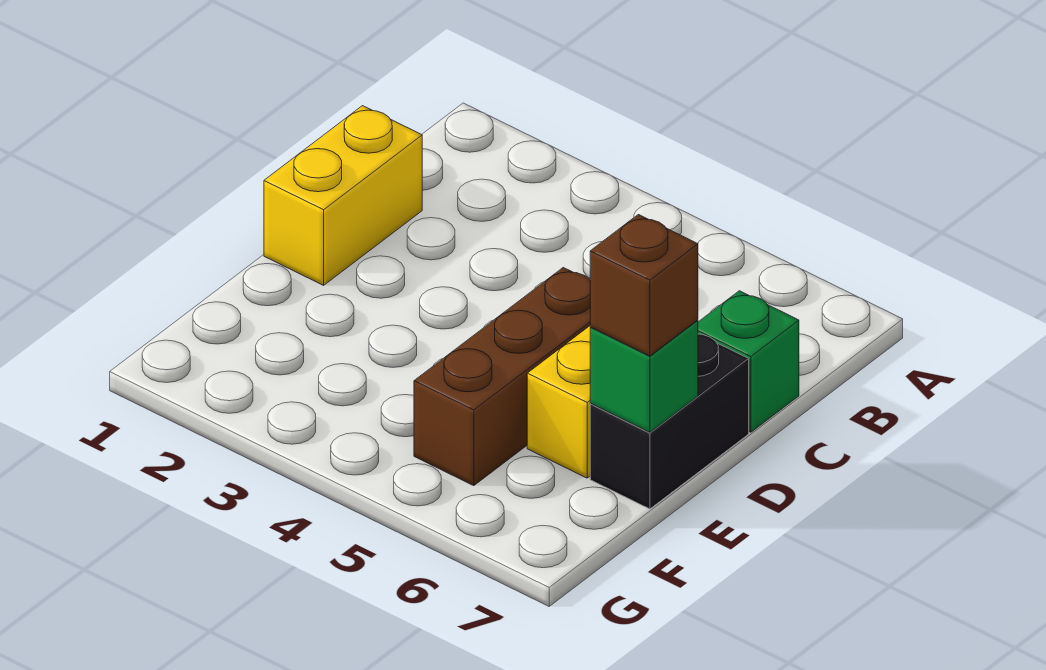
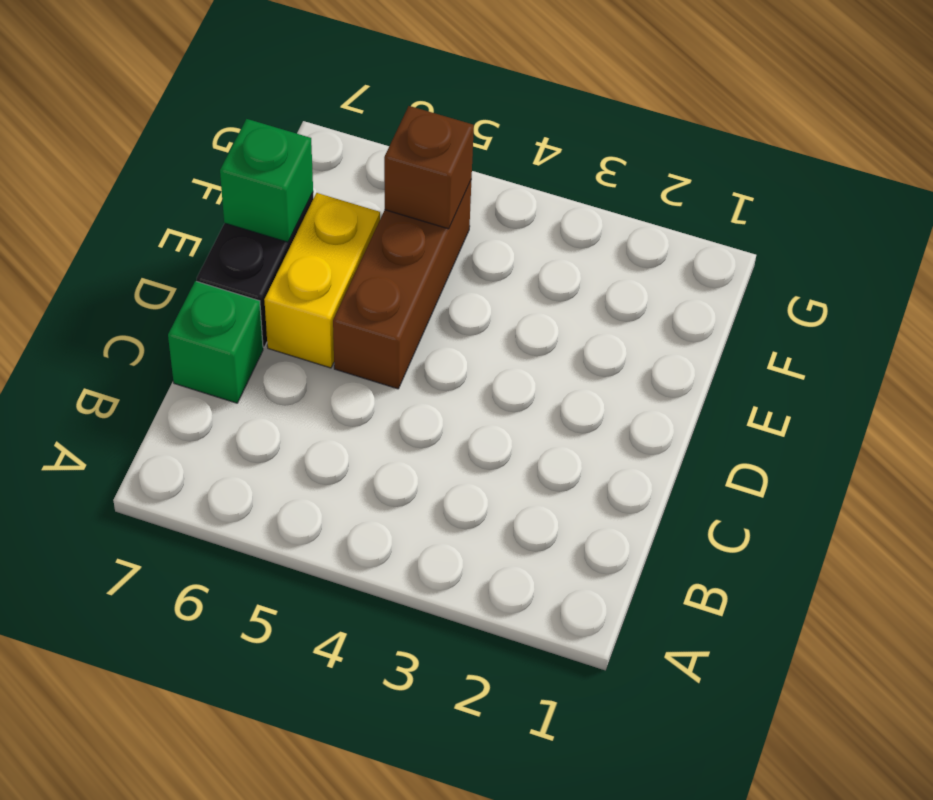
yellow 1x2 brick [264,106,422,285] -> none
brown 1x1 brick [590,215,698,356] -> brown 1x1 brick moved to [384,106,474,229]

